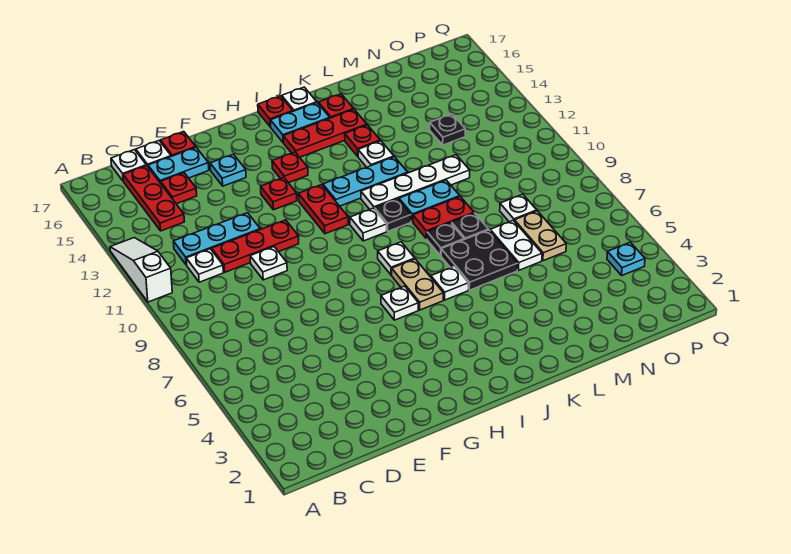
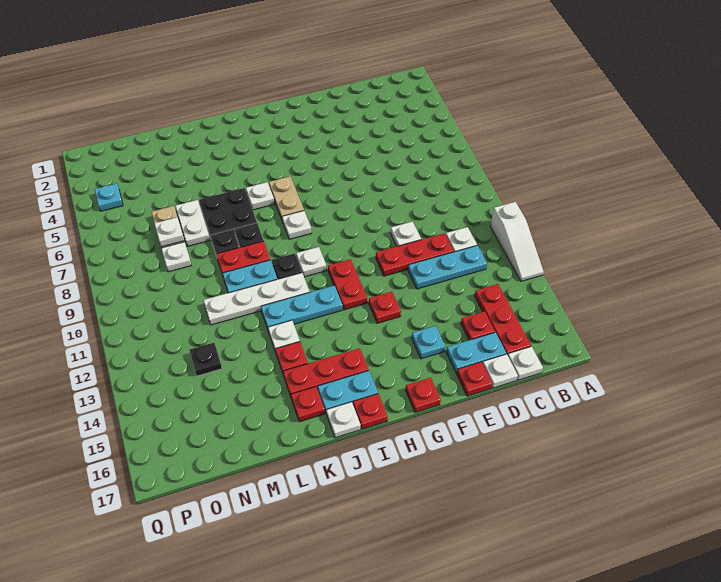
white 1x1 plate [381,286,418,320] -> white 1x1 plate moved to [154,217,184,247]
red 1x1 plate [272,152,308,183] -> red 1x1 plate moved to [406,378,441,413]

